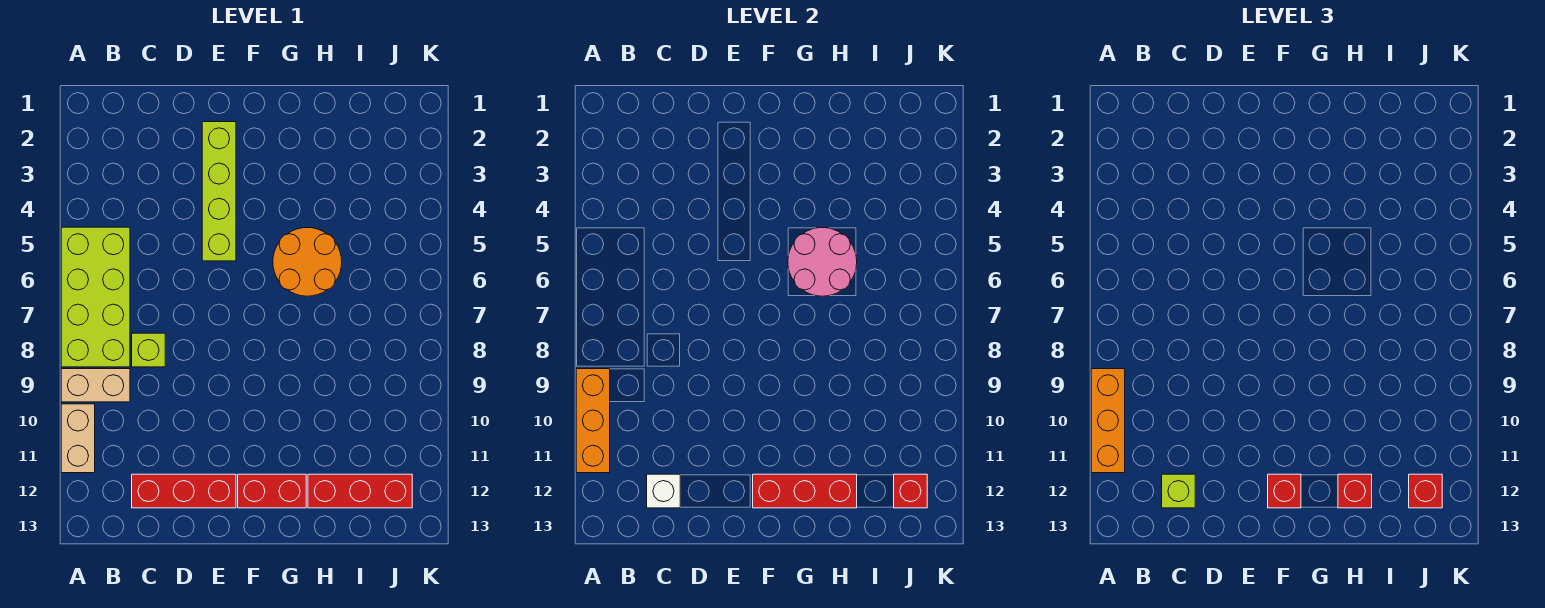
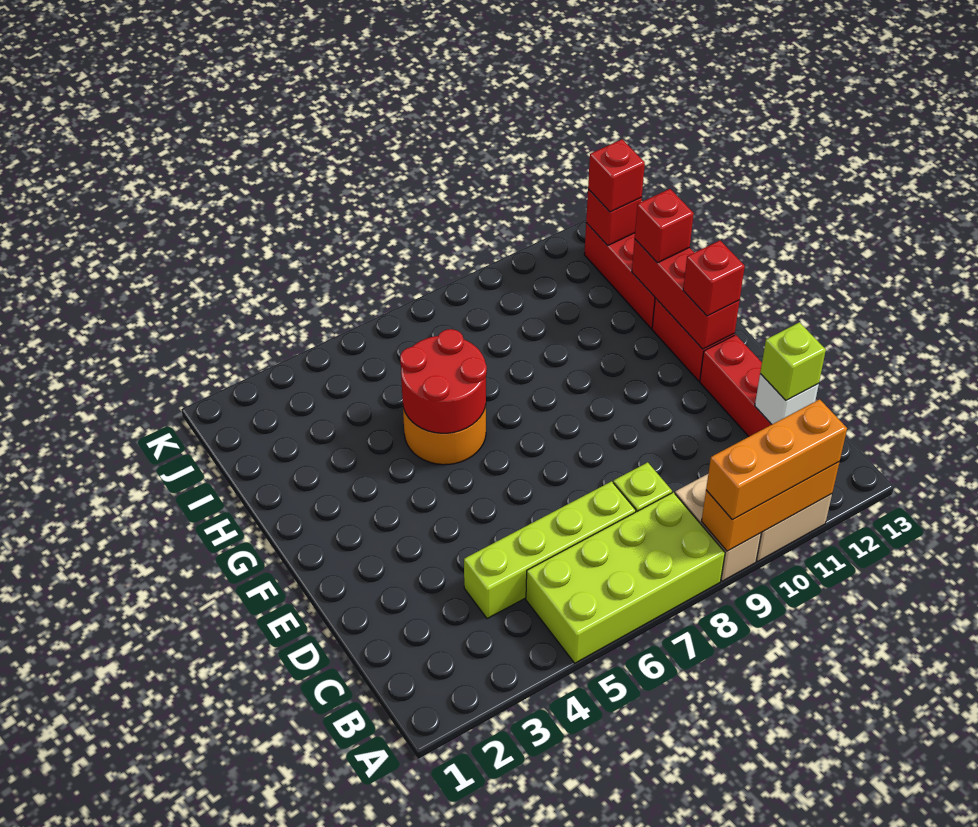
lime 1x4 brick [202,122,236,261] -> lime 1x4 brick moved to [464,481,636,619]
pink 2x2 round brick [788,228,857,296] -> red 2x2 round brick [400,329,487,433]

